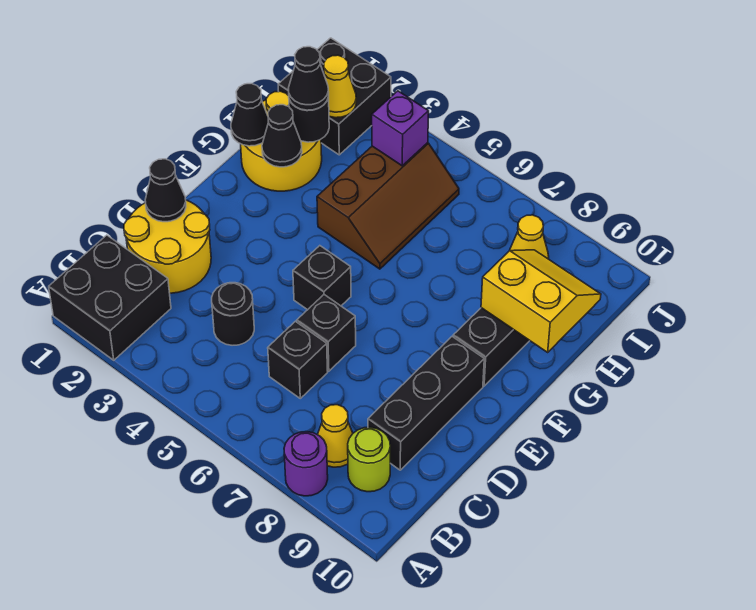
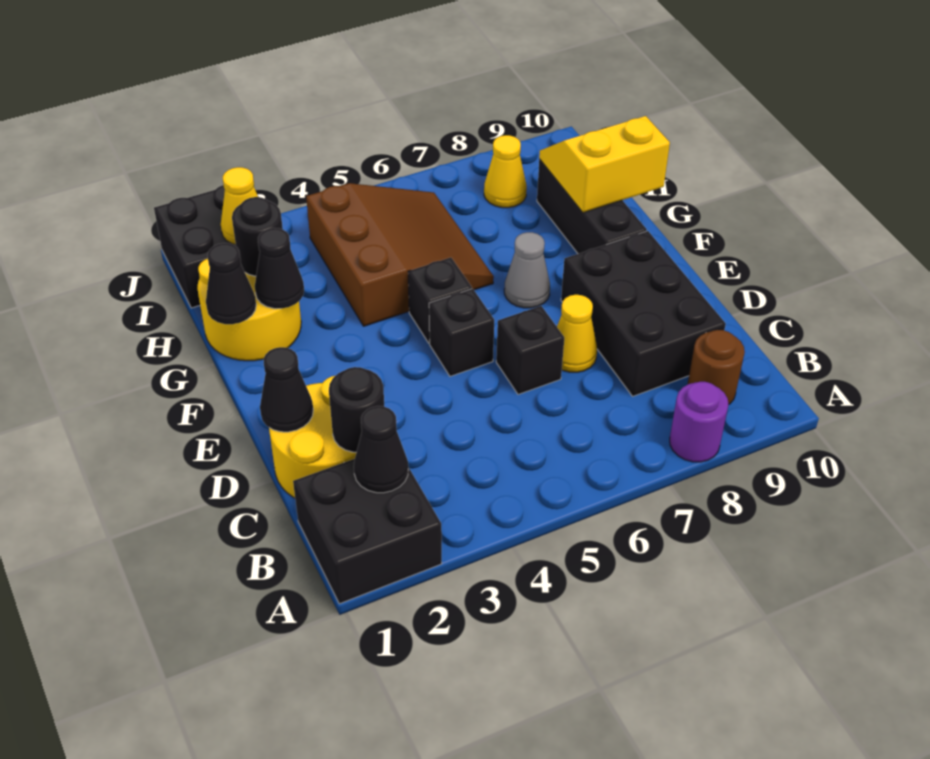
yellow 1x1 cone [317,405,353,467] -> yellow 1x1 cone moved to [557,295,597,372]
lime 1x1 round brick [348,427,390,492] -> brown 1x1 round brick [687,330,745,404]
black 1x1 round brick [212,283,254,345] -> black 1x1 round brick moved to [329,367,384,452]
black 1x1 brick [268,321,328,398] -> black 1x1 brick moved to [408,258,472,343]
black 1x3 brick [368,337,484,470] -> black 2x3 brick [561,231,726,396]
none -> grey 1x1 cone [504,232,550,308]
brown 2x3 slope [317,143,459,269] -> brown 3x3 slope [306,183,494,326]
black 1x1 cone [288,47,329,110] -> black 1x1 cone moved to [354,406,408,493]
purple 1x1 brick [372,91,429,166] -> none

